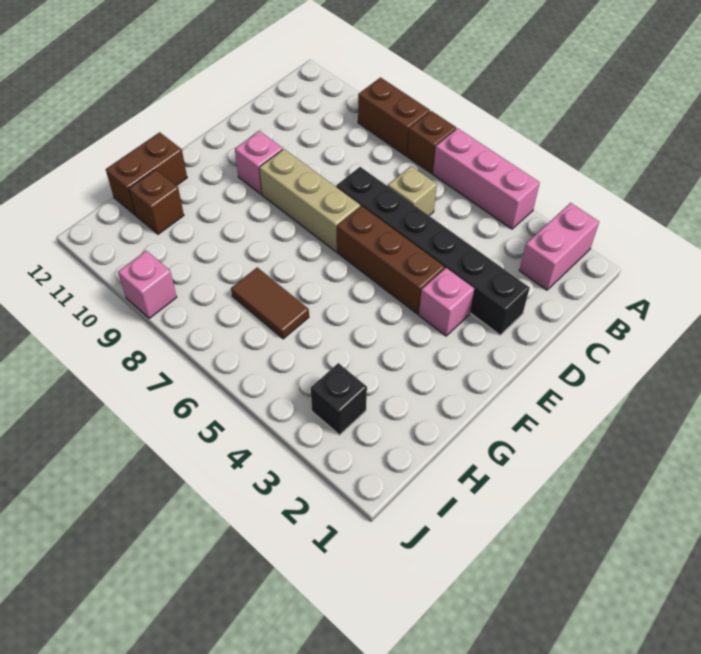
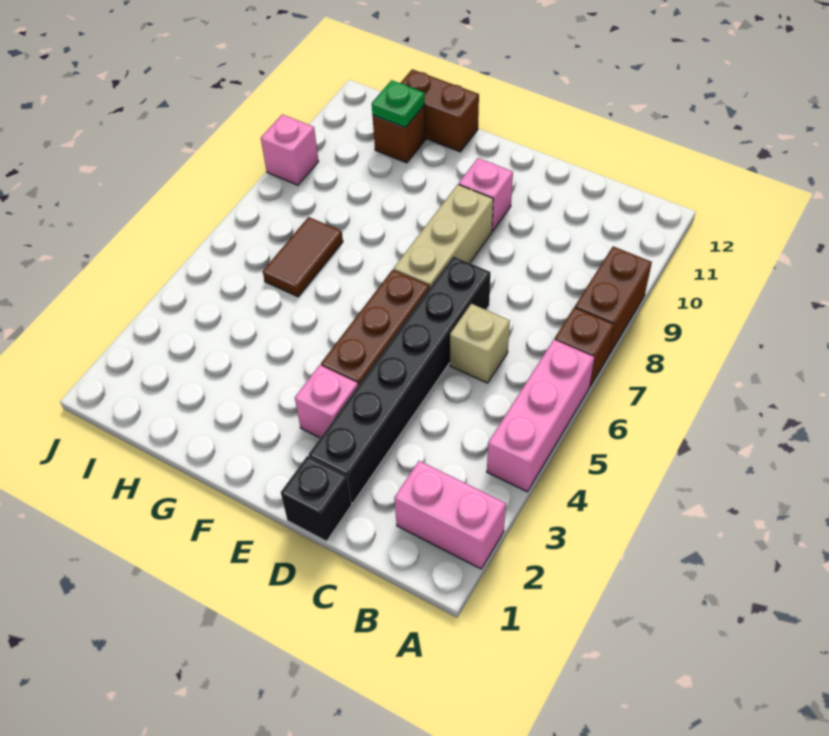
none -> green 1x1 plate [372,80,425,128]
black 1x1 brick [311,363,367,435] -> black 1x1 brick moved to [281,456,352,541]

